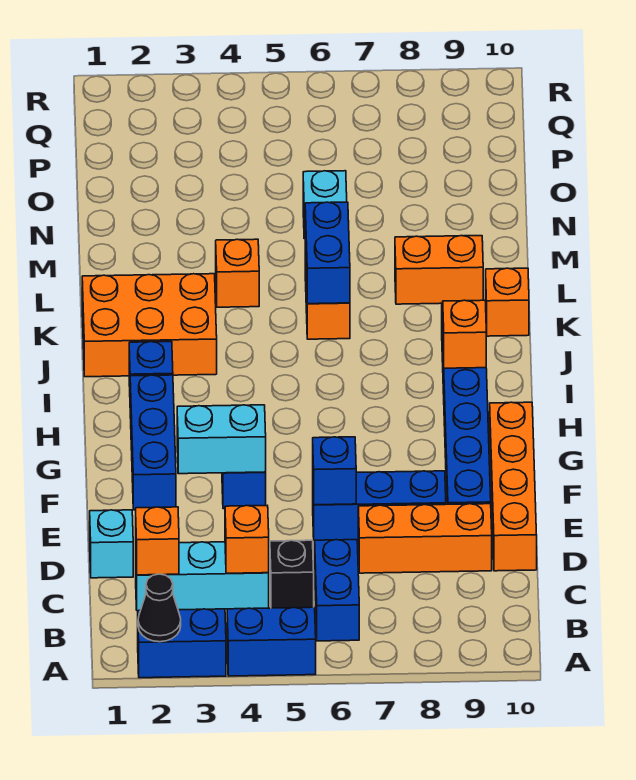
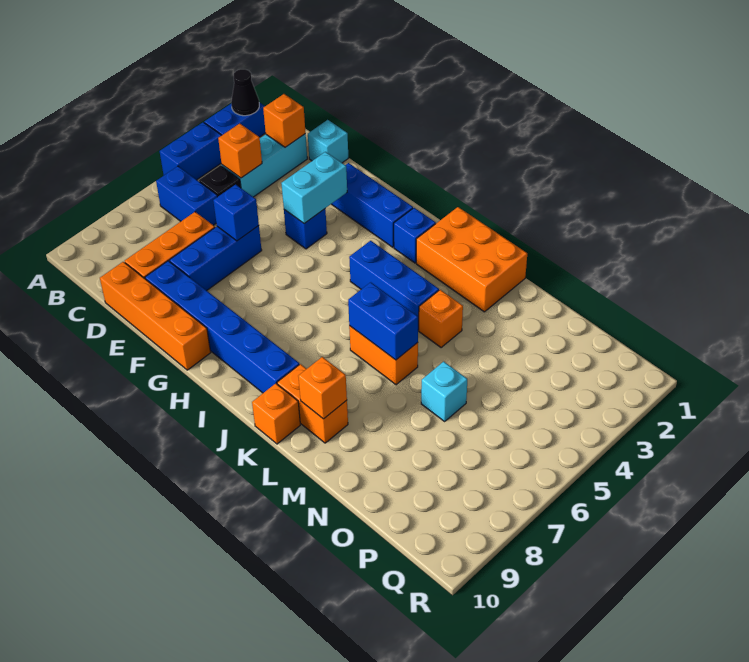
none -> blue 1x3 brick [349,241,439,330]
orange 1x1 brick [443,300,486,368] -> orange 1x1 brick moved to [298,357,347,419]
orange 2x3 brick [82,274,217,377] -> orange 2x3 brick turned to [416,207,527,312]
orange 1x2 brick [395,236,483,304] -> orange 1x2 brick turned to [277,364,348,443]

